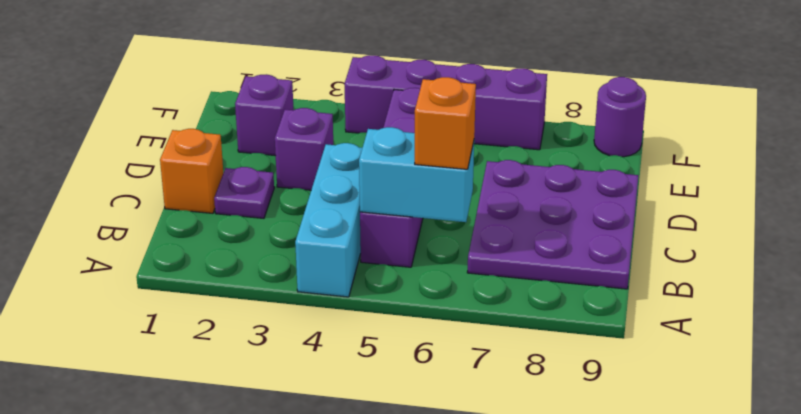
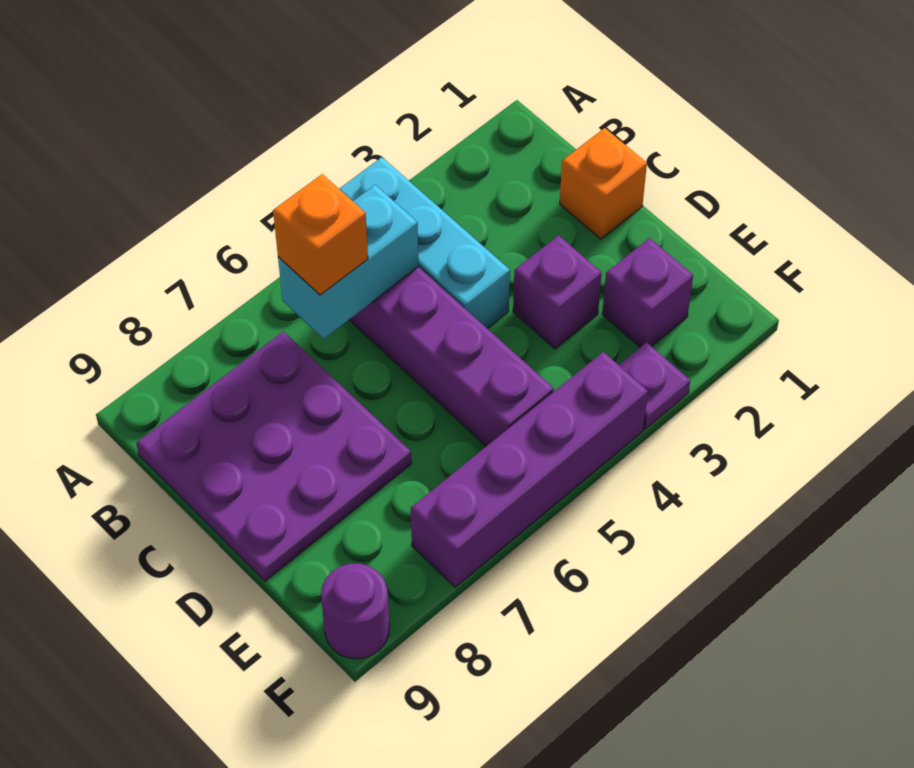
purple 1x1 plate [214,167,274,218] -> purple 1x1 plate moved to [619,342,690,429]

